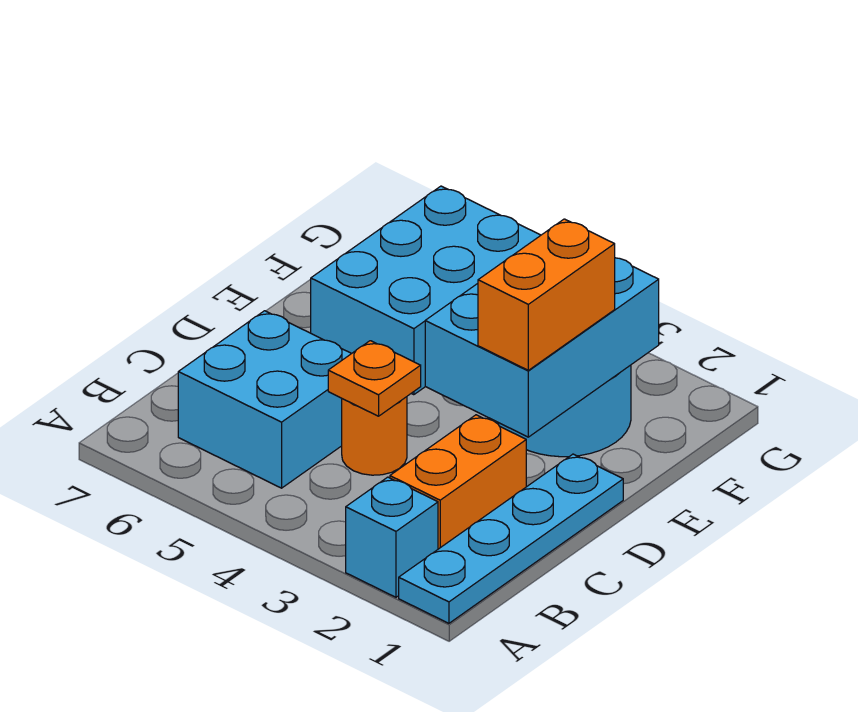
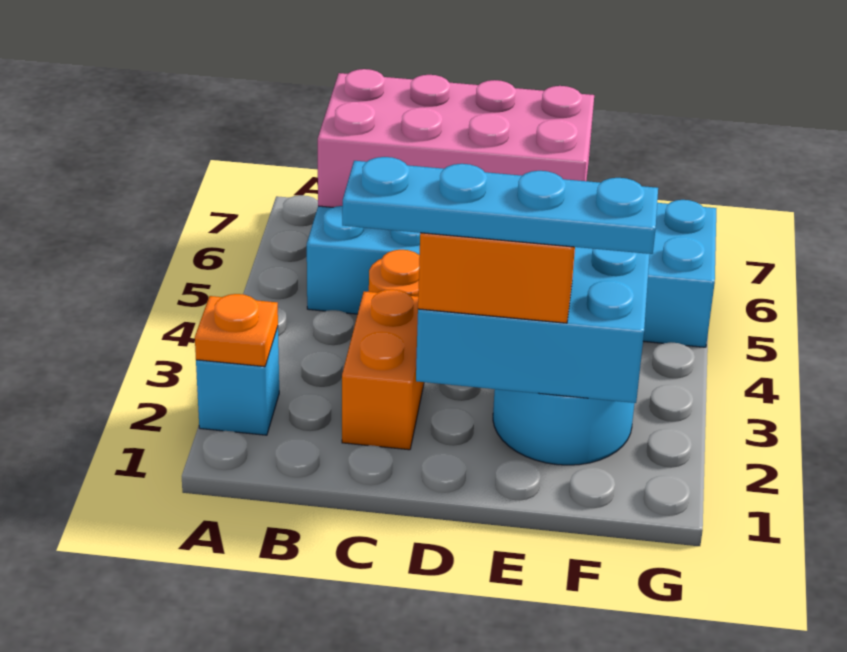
cyan 1x4 plate [399,454,623,623] -> cyan 1x4 plate moved to [342,157,658,254]
orange 1x2 brick [390,415,526,549] -> orange 1x2 brick turned to [342,289,424,450]
none -> pink 2x4 brick [318,69,594,207]
orange 1x1 plate [328,341,421,416] -> orange 1x1 plate moved to [195,294,278,367]

